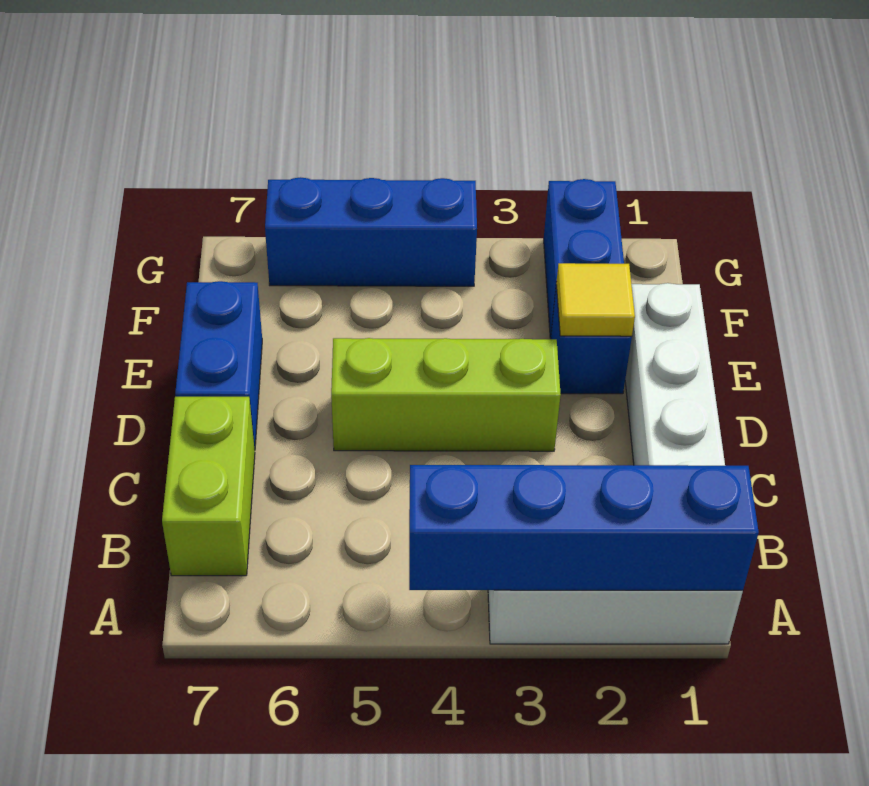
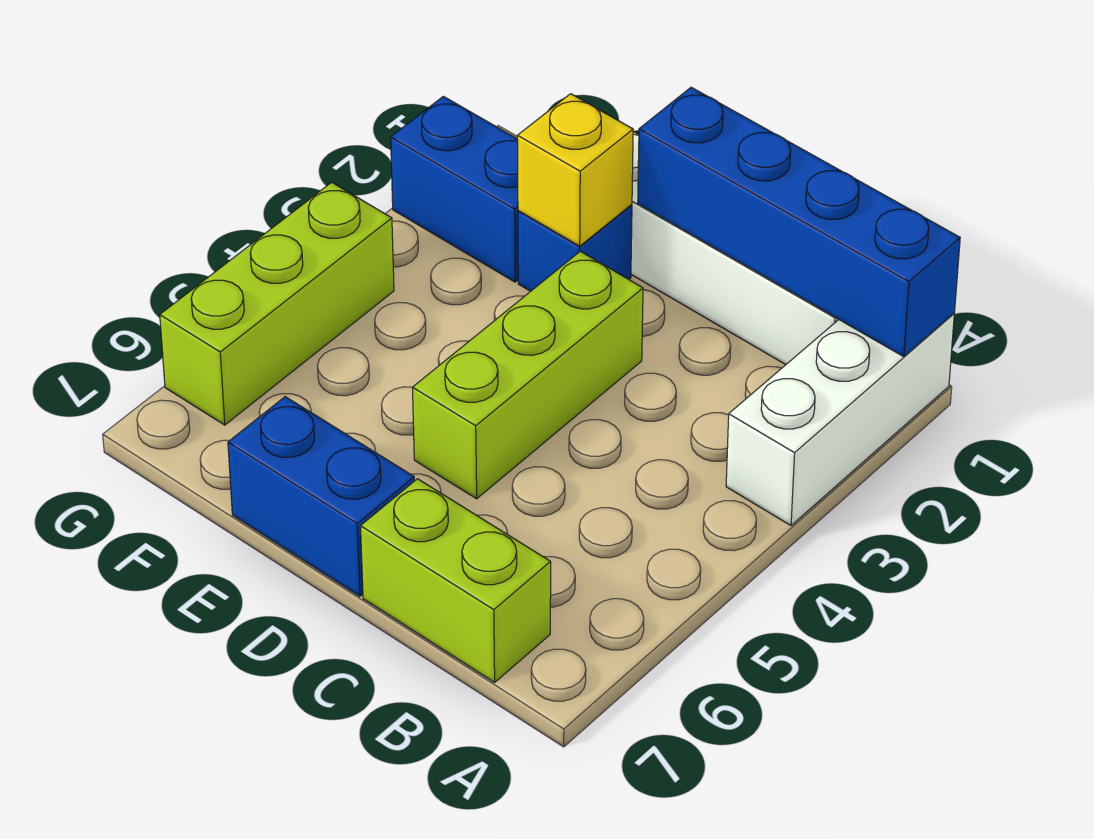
blue 1x4 brick [409,465,759,590] -> blue 1x4 brick turned to [638,87,960,357]
yellow 1x1 tile [556,263,635,336] -> yellow 1x1 brick [517,94,633,246]
blue 1x3 brick [265,177,477,286] -> lime 1x3 brick [160,182,394,425]

